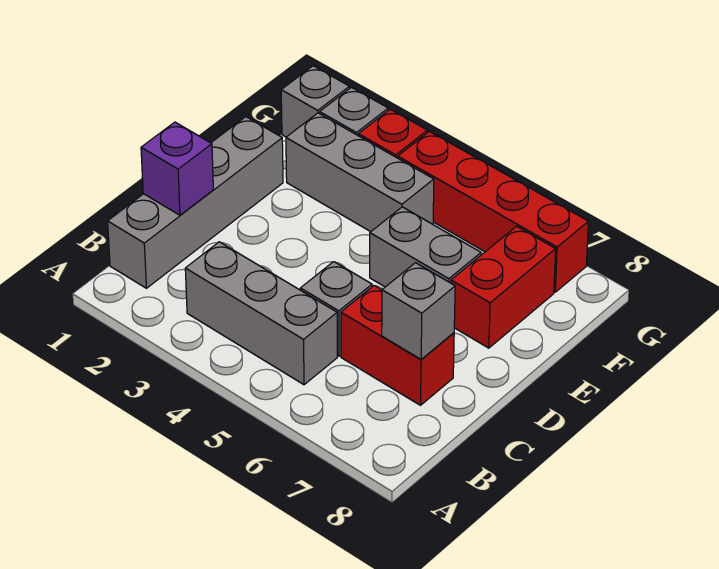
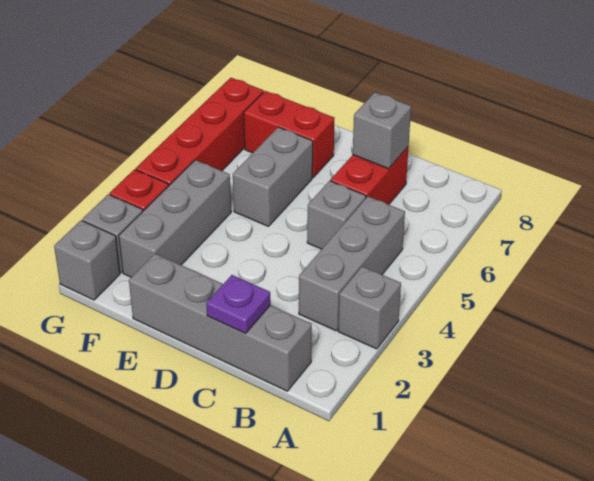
none -> grey 1x1 brick [338,266,401,349]
purple 1x1 brick [141,122,213,215] -> purple 1x1 plate [206,275,271,333]

